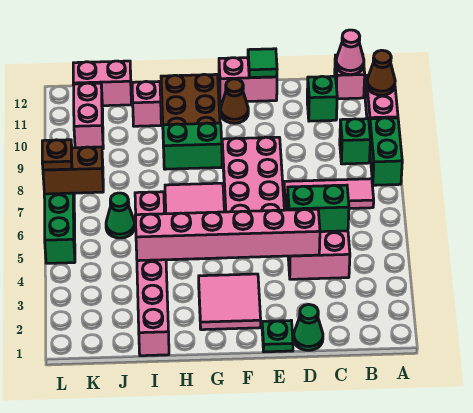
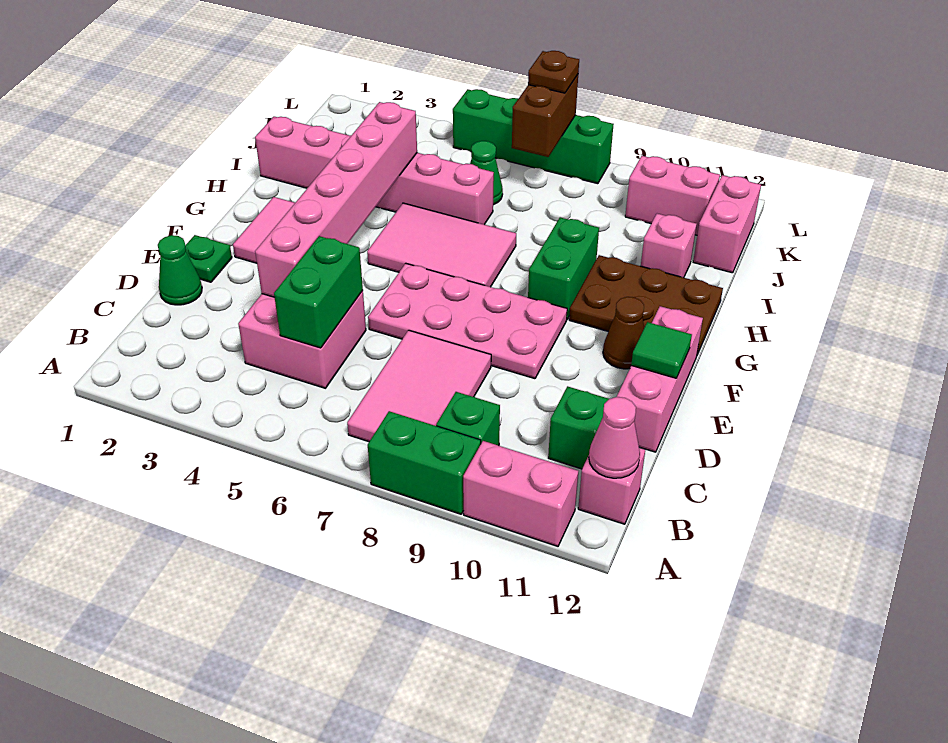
brown 1x1 cone [367,50,395,95] -> none
pink 1x3 tile [284,179,374,210] -> pink 2x3 tile [347,330,491,442]
pink 1x2 brick [219,58,277,102] -> pink 1x3 brick [617,306,703,452]

